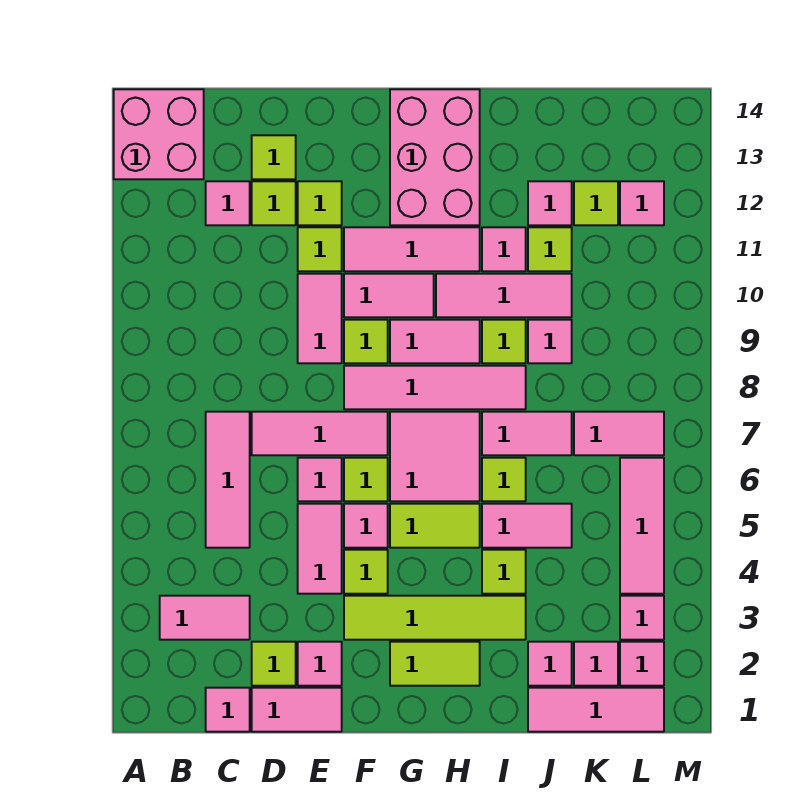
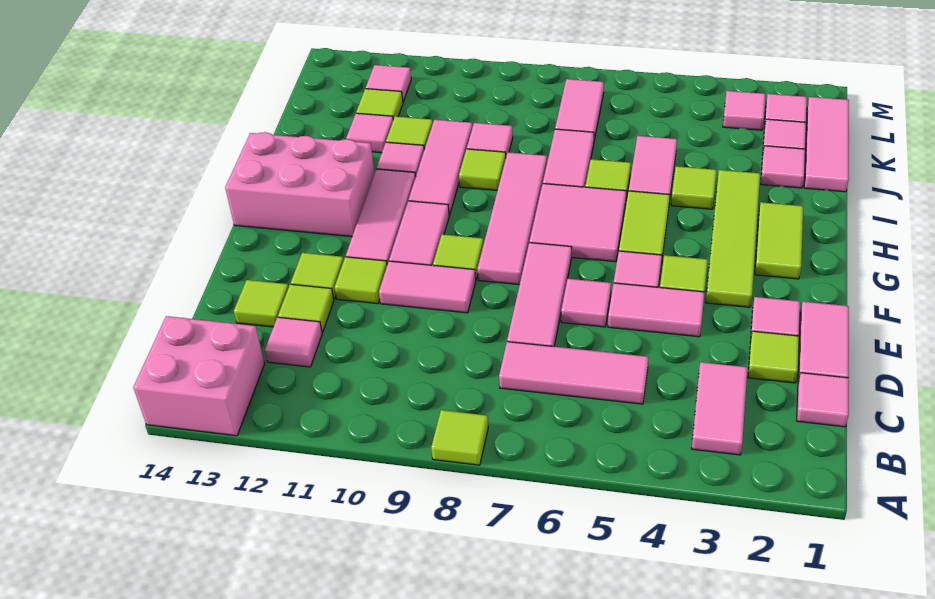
lime 1x1 tile [344,458,388,501] -> lime 1x1 tile moved to [431,410,488,465]
pink 1x2 tile [390,320,480,363] -> none
pink 1x3 tile [620,458,664,594] -> none

